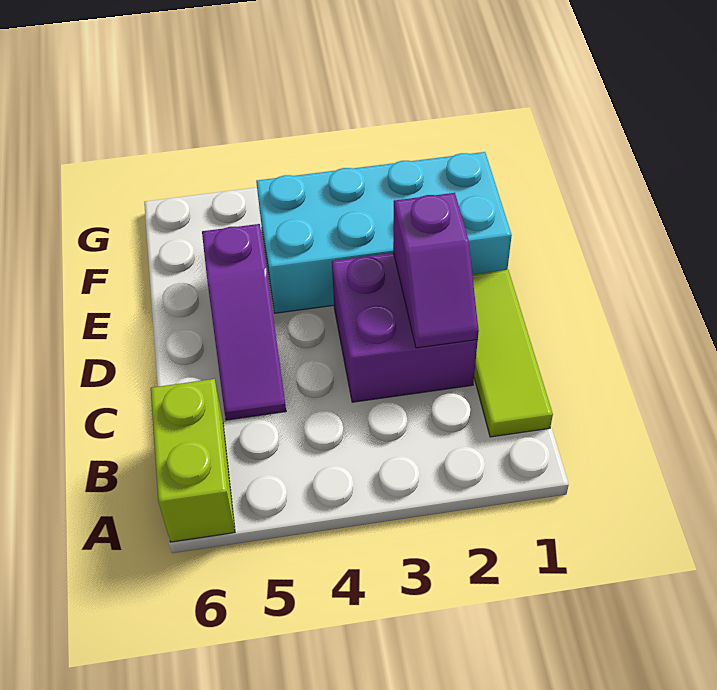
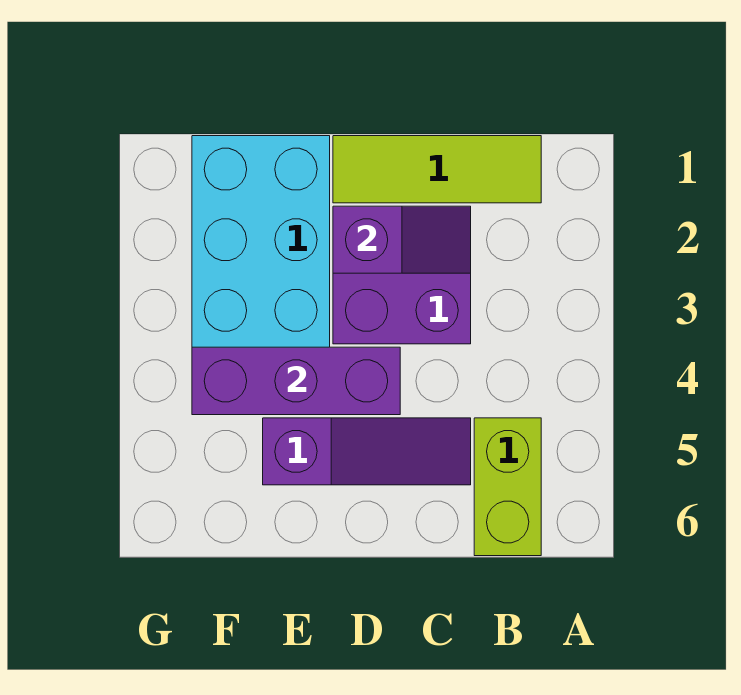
lime 1x2 brick [151,379,235,542] -> lime 1x2 brick turned to [474,418,541,556]
none -> purple 1x3 brick [192,347,400,415]

